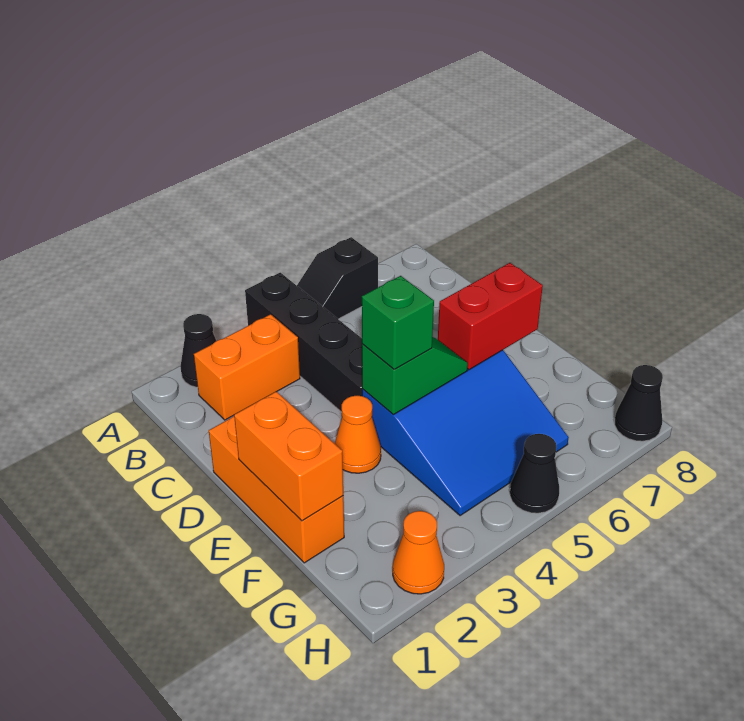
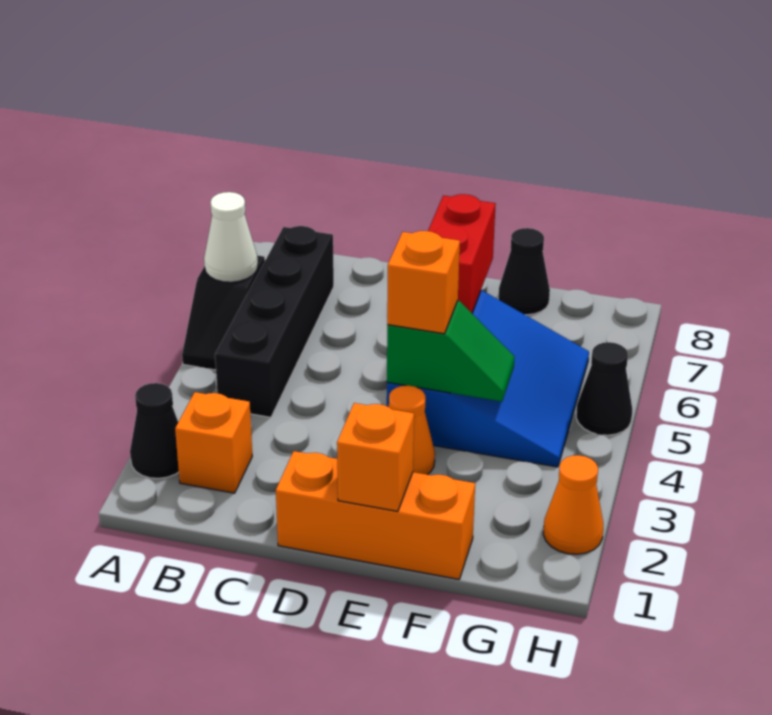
black 1x4 brick [245,273,362,412] -> black 1x4 brick turned to [215,226,334,417]
none -> white 1x1 cone [204,192,258,282]
orange 1x2 brick [194,314,300,420] -> orange 1x1 brick [175,392,252,493]
orange 1x2 brick [234,391,343,521] -> orange 1x1 brick [337,403,414,511]
green 1x2 slope [362,337,468,415] -> green 1x2 slope turned to [387,301,515,402]
green 1x1 brick [362,276,434,370] -> orange 1x1 brick [387,231,460,334]
black 1x1 cone [614,365,663,441] -> black 1x1 cone moved to [498,228,550,315]

